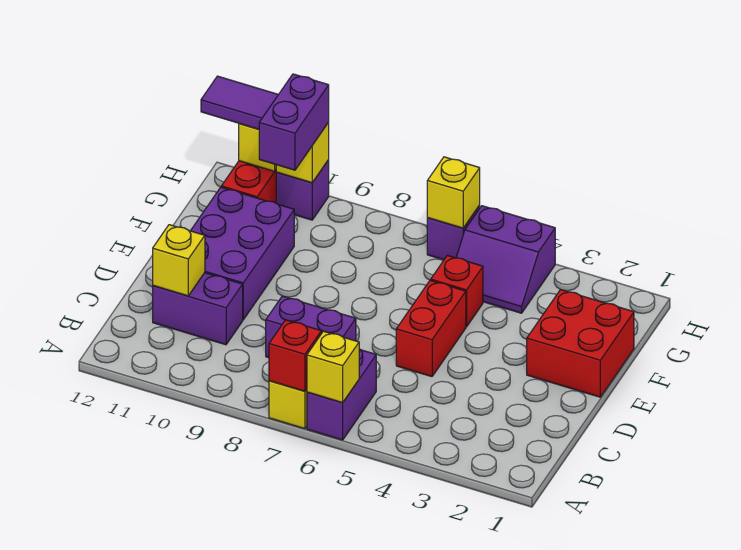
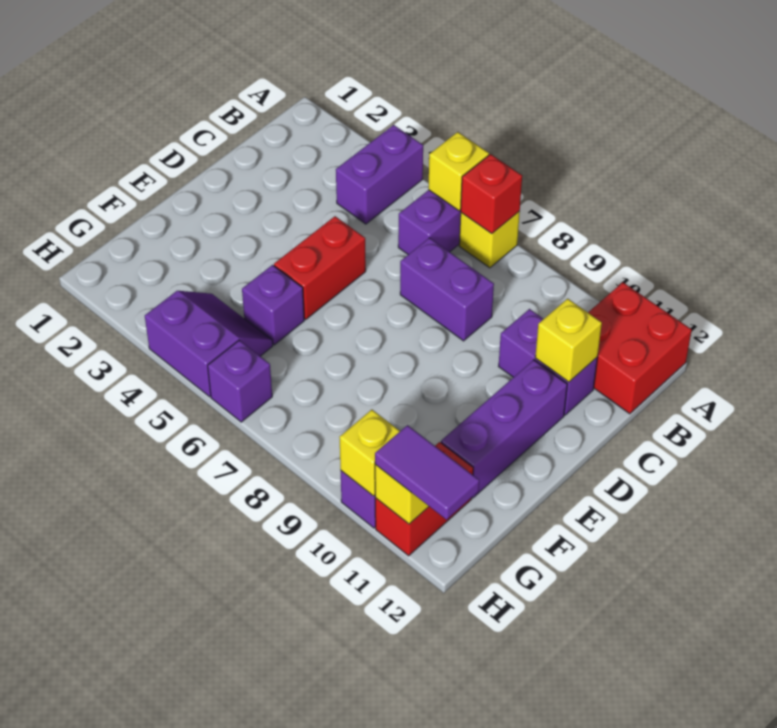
purple 2x3 brick [191,187,294,320] -> purple 1x3 brick [441,360,567,498]
red 2x2 brick [527,290,634,397] -> red 2x2 brick moved to [588,282,692,414]
red 1x1 brick [431,255,483,327] -> purple 1x1 brick [242,265,304,345]
purple 1x2 brick [259,74,329,170] -> purple 1x2 brick moved to [336,125,423,224]
yellow 1x1 brick [427,157,480,228] -> none

